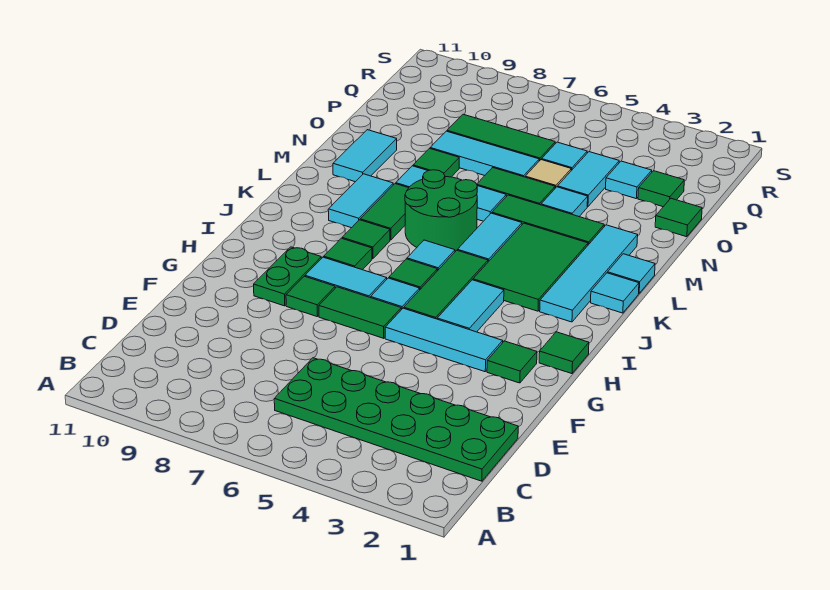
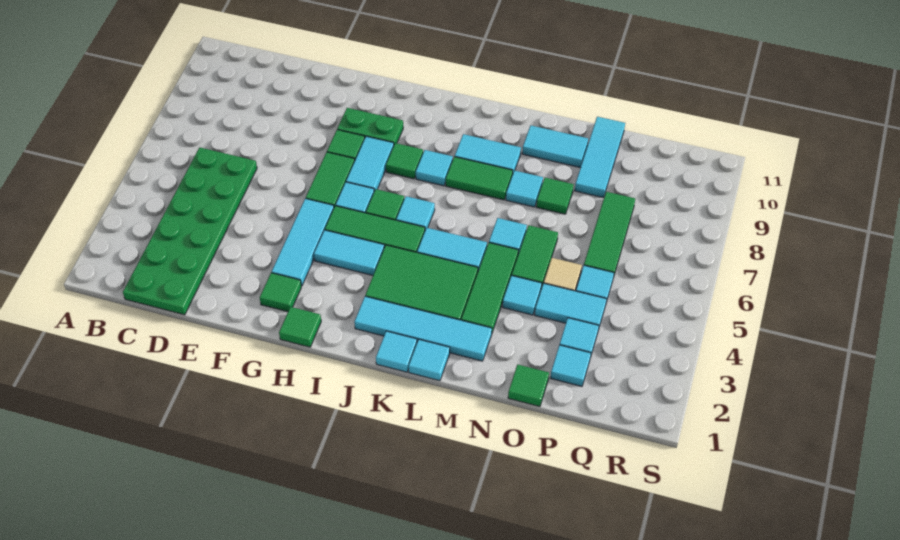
green 1x1 tile [342,220,390,259] -> cyan 1x1 tile [416,150,453,186]
green 2x2 round brick [405,170,477,251] -> none
cyan 1x3 tile [430,131,539,177] -> cyan 1x3 tile moved to [575,117,625,198]
green 1x1 tile [638,171,684,207] -> cyan 1x1 tile [551,345,591,386]

